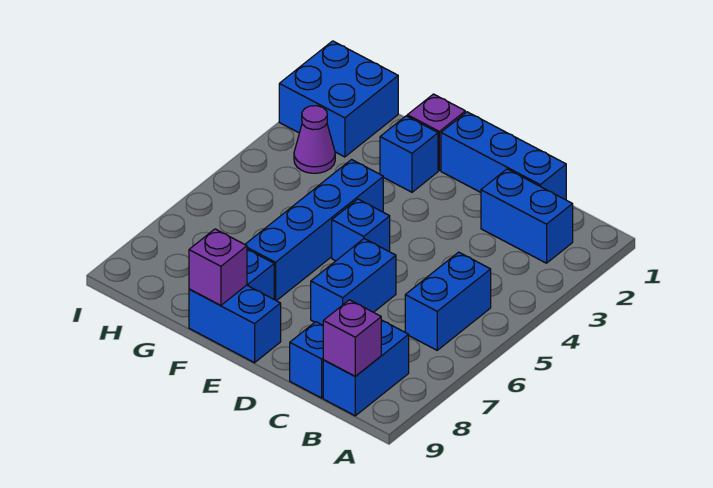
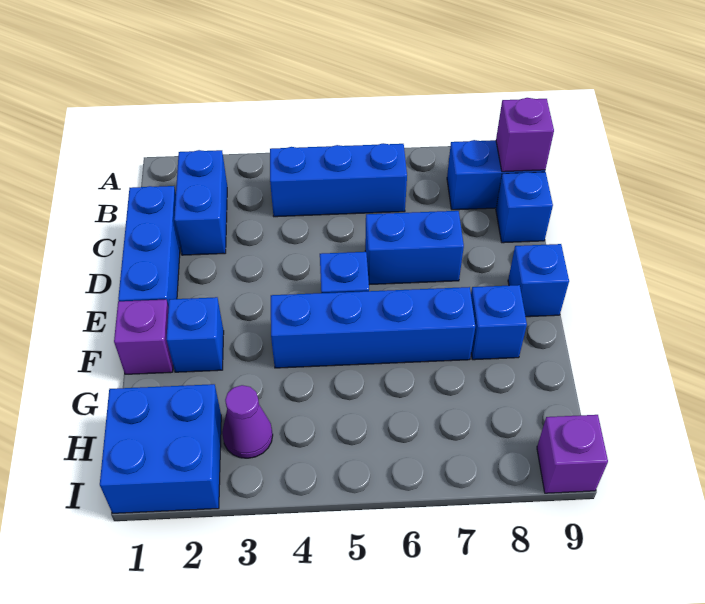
blue 1x2 brick [405,252,491,350] -> blue 1x3 brick [270,143,407,217]
blue 1x2 brick [189,285,281,363] -> blue 1x1 brick [508,244,569,317]
purple 1x1 brick [189,229,247,306] -> purple 1x1 brick moved to [537,415,608,493]

